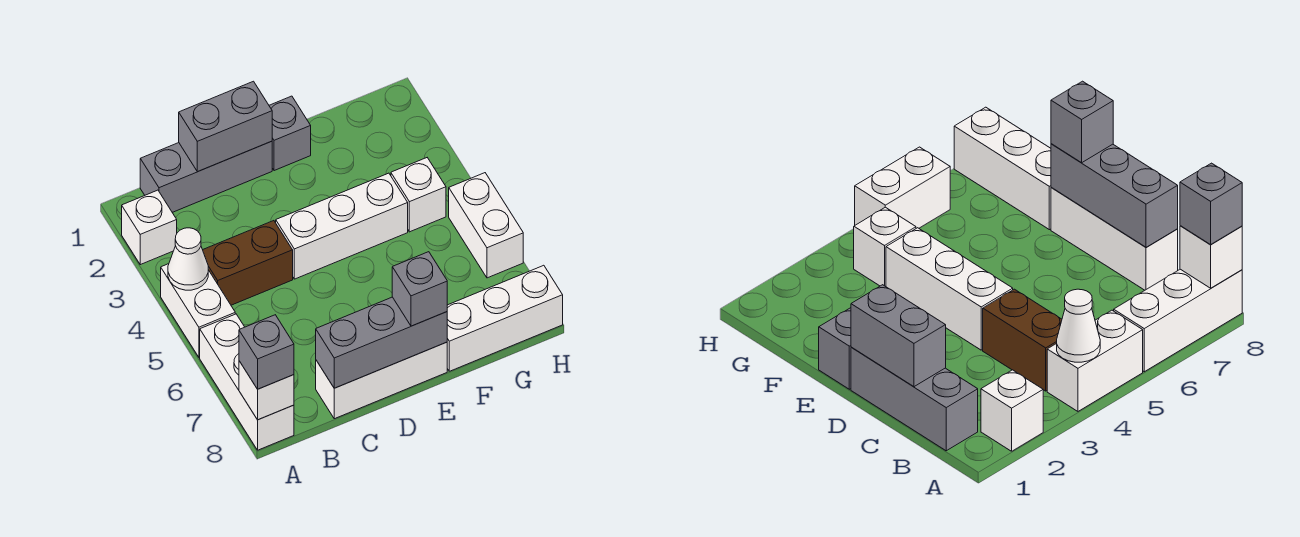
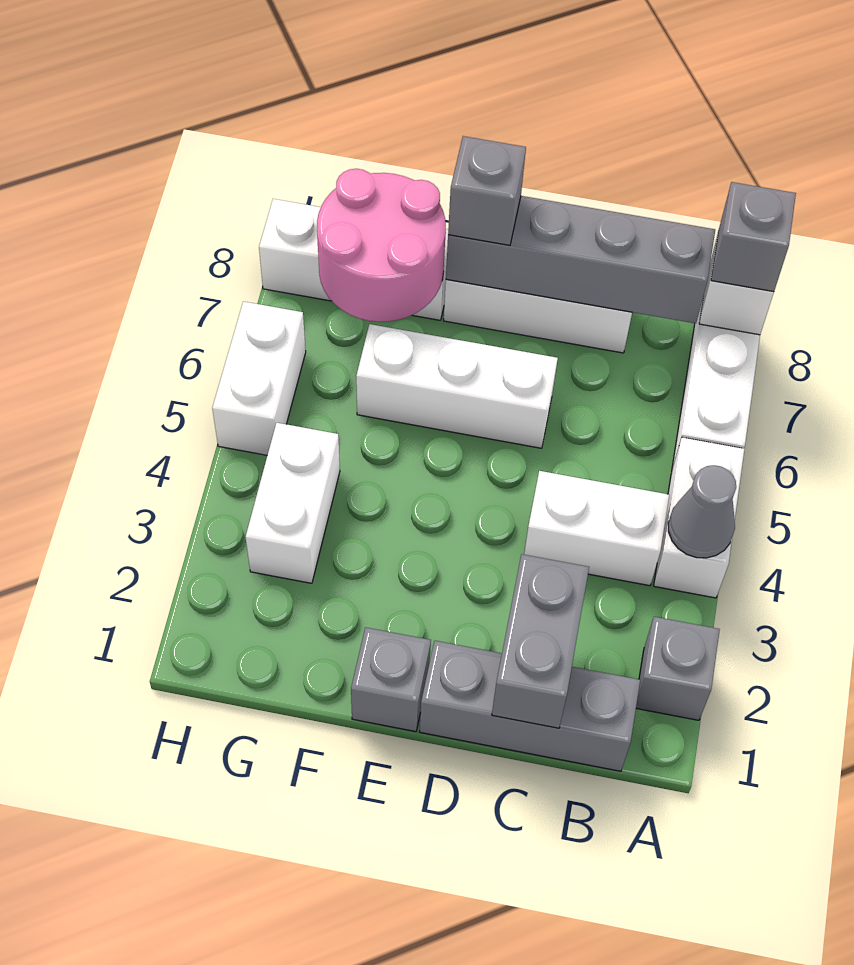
white 1x1 brick [122,190,177,265] -> grey 1x1 brick [636,617,720,720]
white 1x1 cone [168,228,208,290] -> grey 1x1 cone [668,465,736,558]
brown 1x2 brick [203,221,293,305] -> white 1x2 brick [524,471,669,586]
grey 1x2 brick [179,81,272,172] -> grey 1x2 brick turned to [492,554,589,728]
grey 1x3 brick [316,297,447,388] -> grey 1x4 brick [446,196,715,323]
white 1x3 brick [276,173,408,279] -> white 1x3 brick moved to [356,324,558,448]
none -> pink 2x2 round brick [317,169,446,322]
white 1x1 brick [391,158,446,232] -> white 1x2 brick [246,423,340,583]

